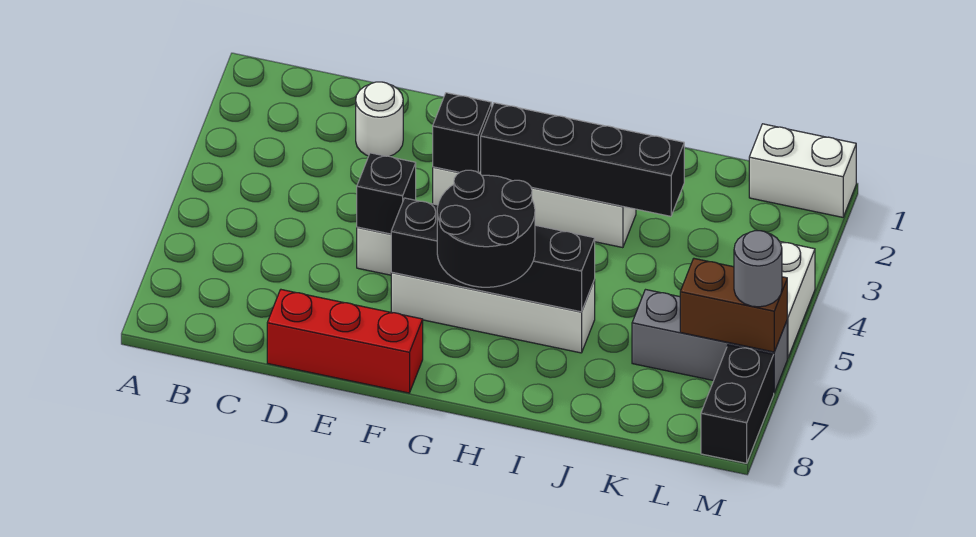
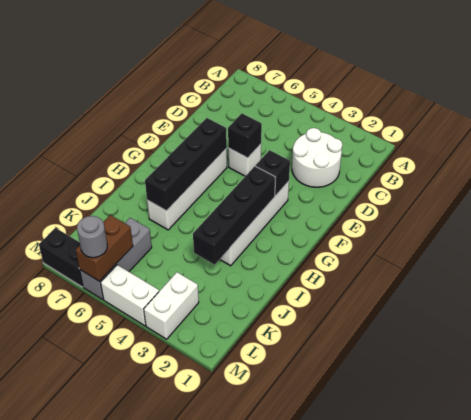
white 1x1 round brick [356,82,403,156] -> white 2x2 round brick [292,128,342,187]
red 1x3 brick [267,290,423,393] -> none
black 2x2 round brick [437,170,535,287] -> none
white 1x2 brick [749,124,856,217] -> white 1x2 brick moved to [144,272,199,339]

